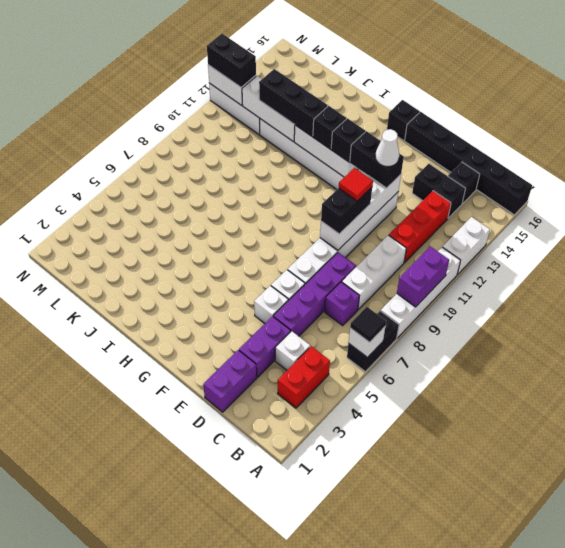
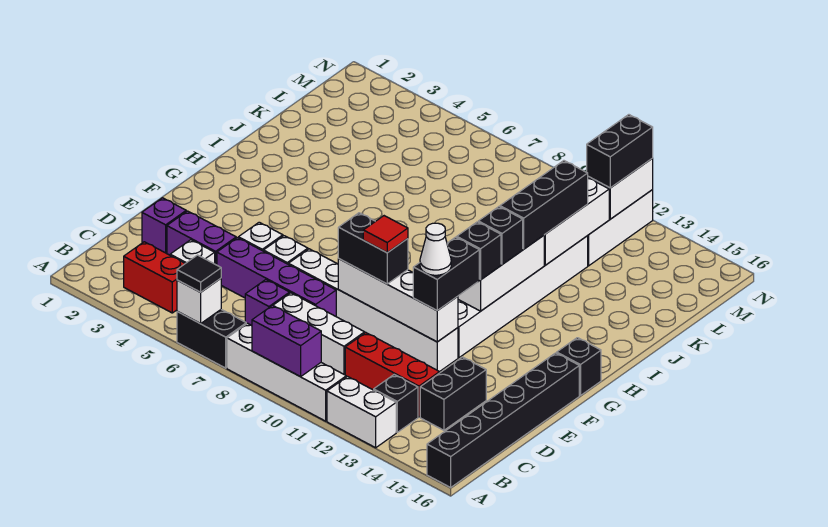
black 1x1 brick [448,162,480,204] -> black 1x1 brick moved to [374,375,418,432]
purple 1x2 brick [203,350,257,412] -> purple 1x1 brick [142,198,186,254]

